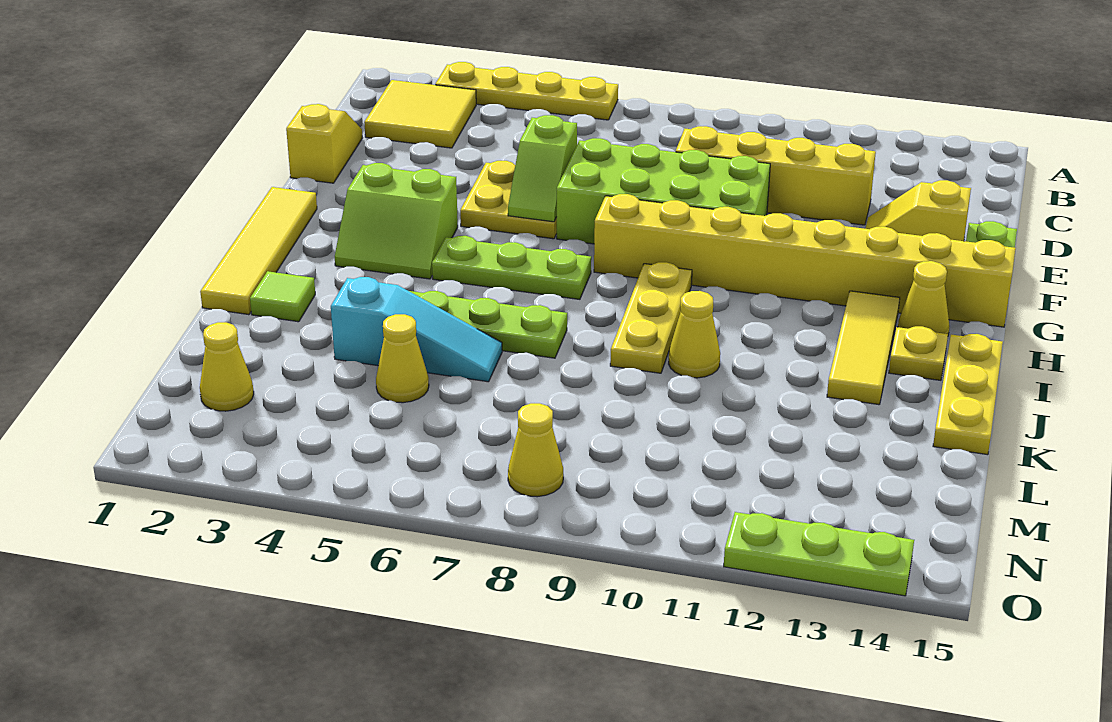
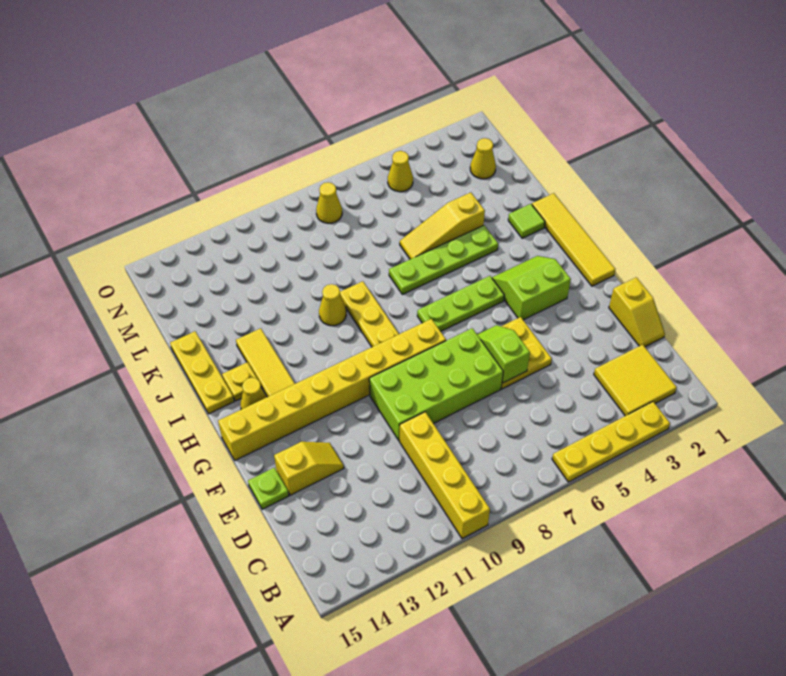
yellow 1x4 brick [676,126,876,225] -> yellow 1x4 brick turned to [400,412,490,539]
cyan 1x3 slope [331,277,502,382] -> yellow 1x3 slope [400,193,485,259]
yellow 1x1 cone [376,314,429,403] -> yellow 1x1 cone moved to [388,151,413,192]
lime 1x3 plate [724,512,914,596] -> none

